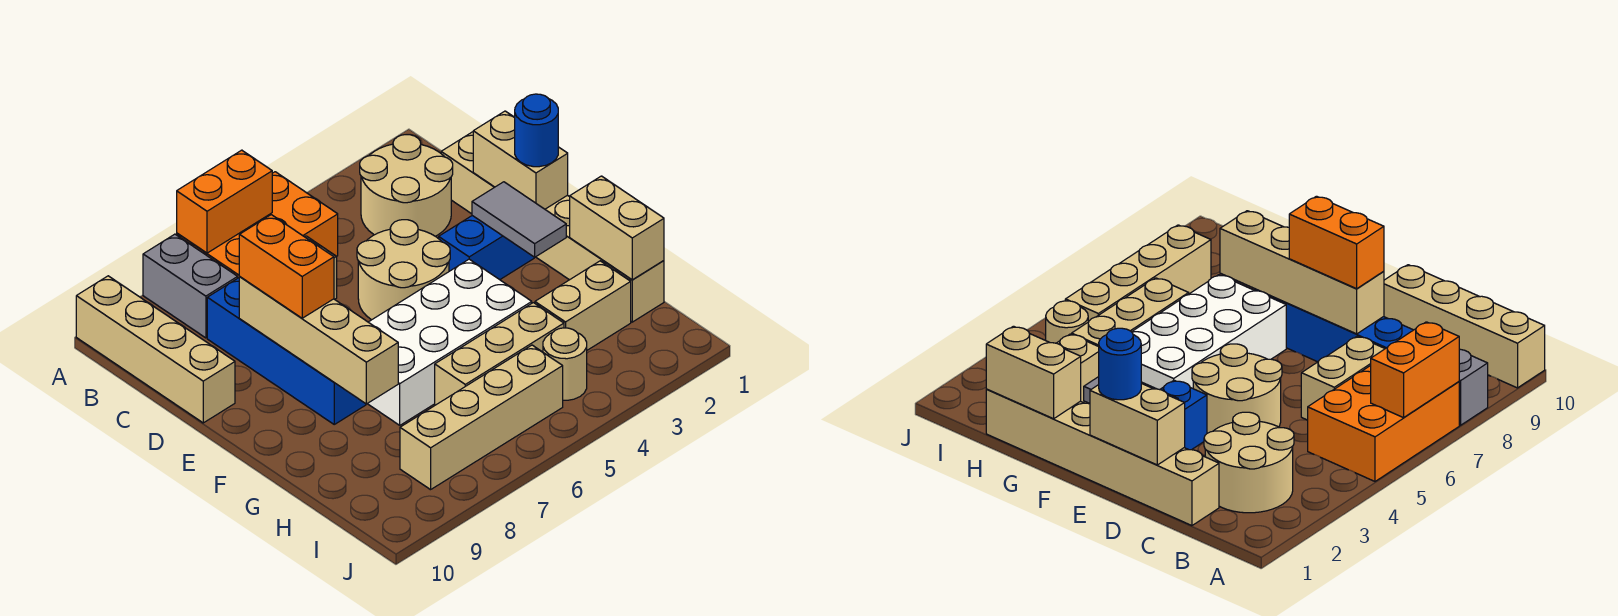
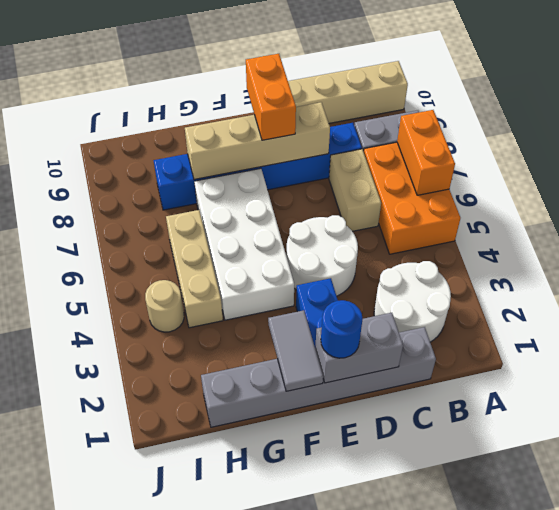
tan 2x2 round brick [360,135,453,236] -> white 2x2 round brick [374,261,451,342]
tan 1x6 brick [441,132,664,322] -> grey 1x6 brick [201,327,436,427]
blue 1x4 brick [207,278,366,424] -> blue 1x6 brick [154,123,362,210]
tan 1x2 brick [473,111,568,209] -> grey 1x2 brick [315,313,403,383]
tan 2x2 round brick [357,220,450,320] -> white 2x2 round brick [286,215,358,296]
orange 1x2 brick [239,215,334,318] -> orange 1x2 brick turned to [246,54,296,140]
grey 1x2 tile [472,182,566,257] -> grey 1x2 tile turned to [268,310,323,391]
tan 1x2 brick [570,176,664,280] -> none
tan 1x2 brick [535,261,631,350] -> none
tan 1x4 brick [400,345,563,490] -> none

